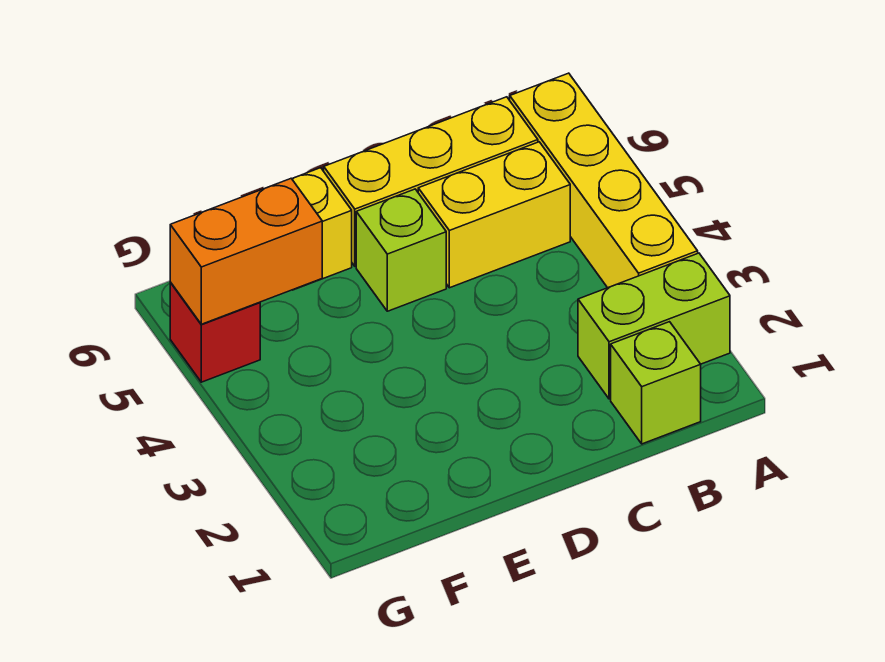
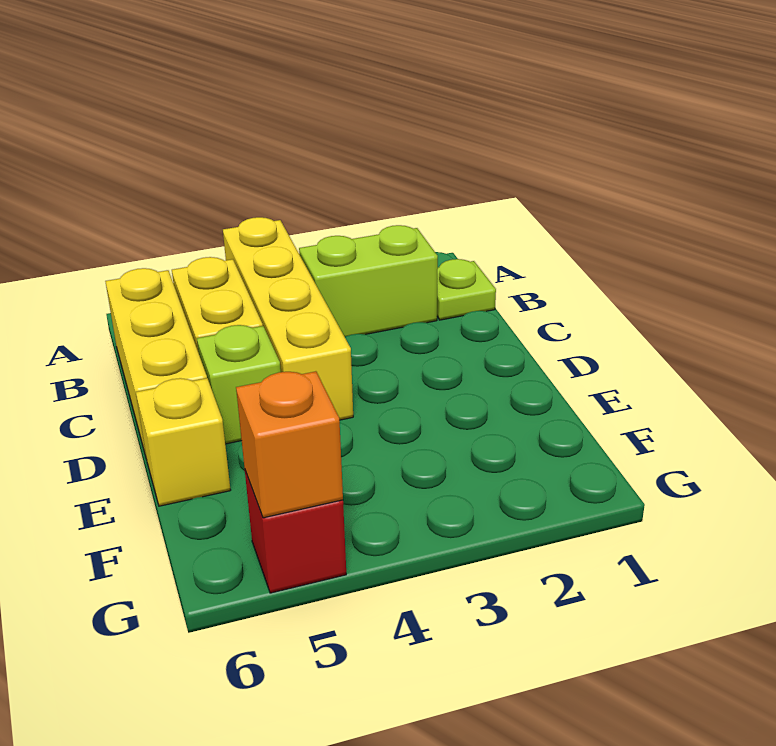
lime 1x2 brick [578,253,730,399] -> lime 1x2 brick turned to [299,225,438,337]
yellow 1x4 brick [510,73,698,288] -> yellow 1x4 brick turned to [223,217,353,420]
lime 1x1 brick [611,322,701,444] -> lime 1x1 plate [437,259,496,320]
orange 1x2 brick [170,178,322,324] -> orange 1x1 brick [236,371,343,518]

